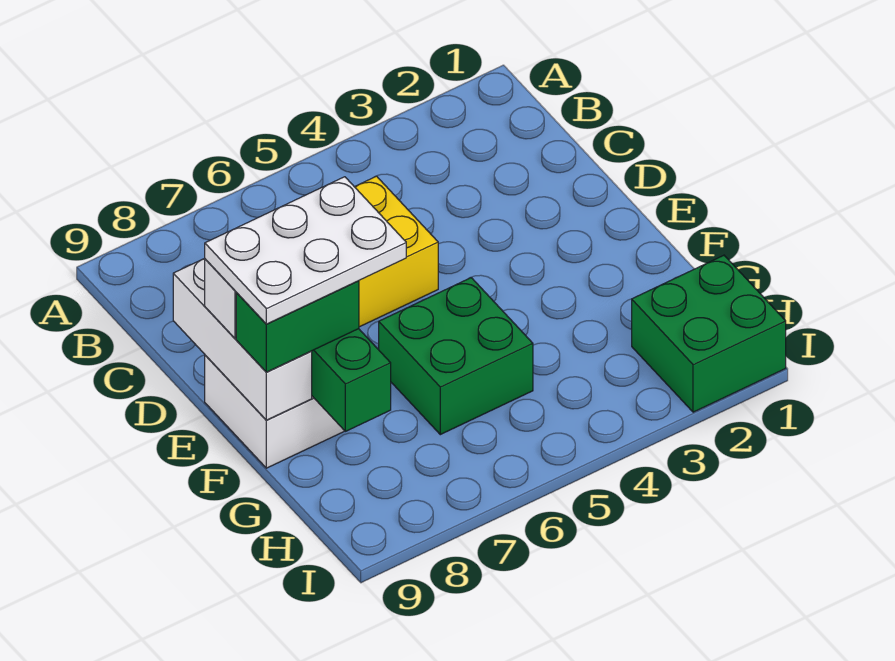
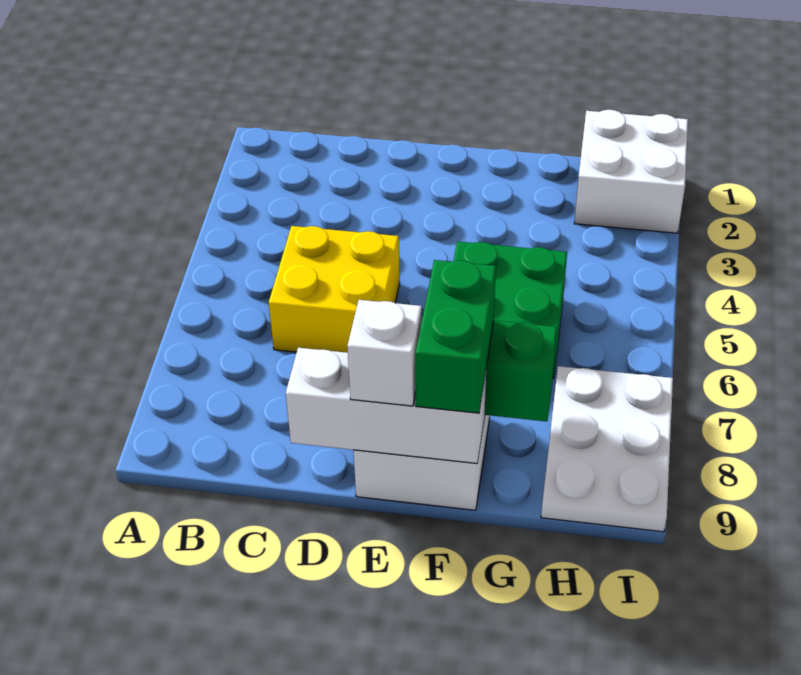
white 2x3 plate [205,177,406,324] -> white 2x3 plate moved to [541,366,673,532]
green 2x2 brick [632,255,786,412] -> white 2x2 brick [574,110,688,233]

